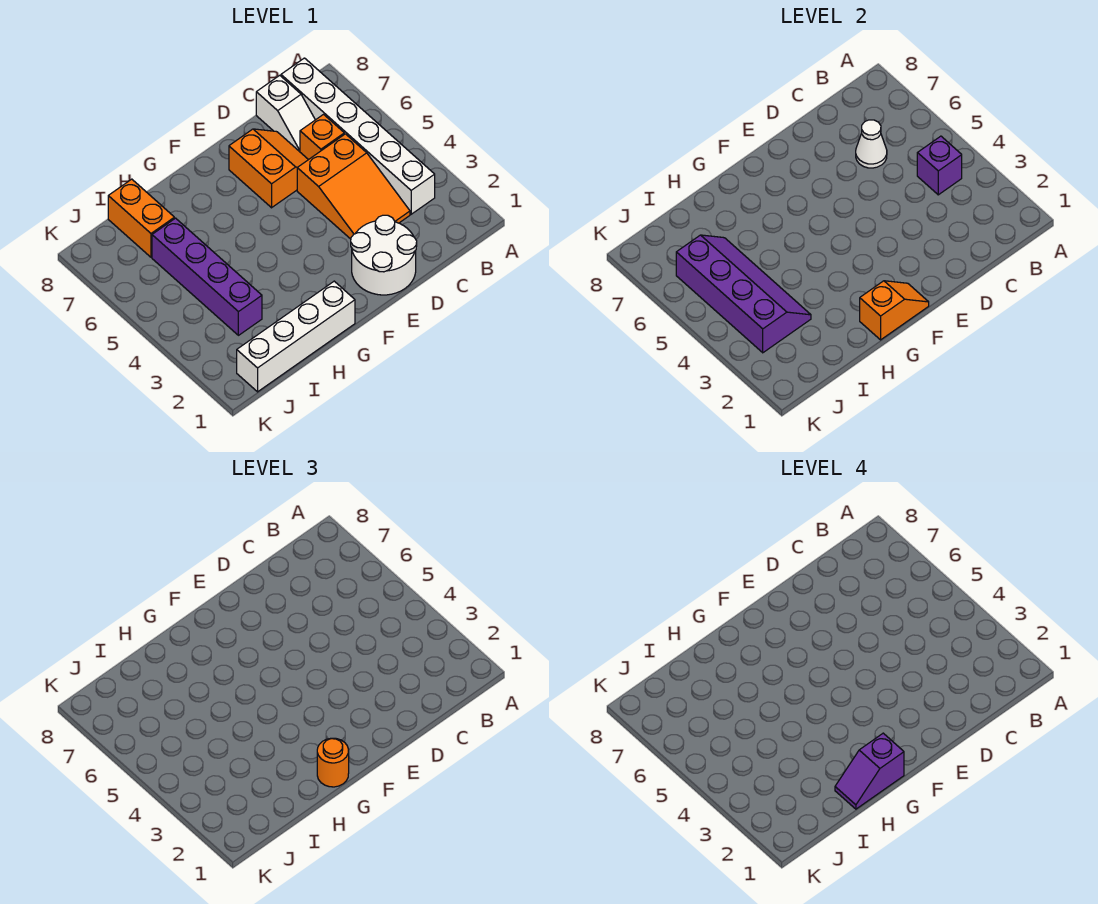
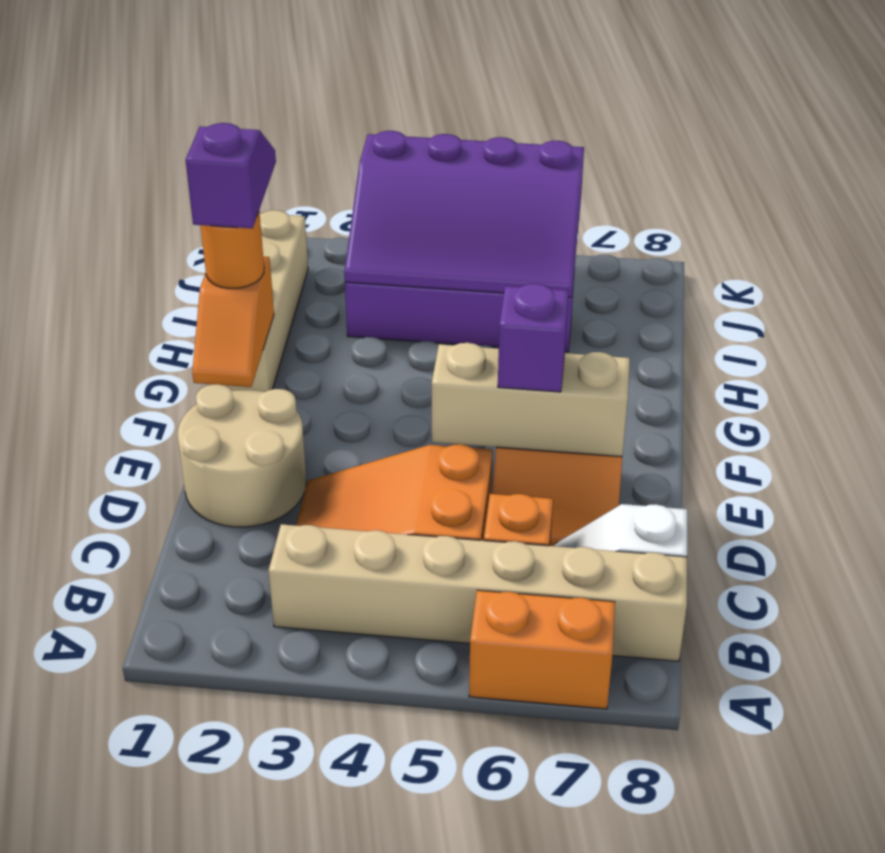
white 1x6 brick [281,58,435,214] -> tan 1x6 brick [269,524,687,661]
purple 1x1 brick [917,136,962,195] -> purple 1x1 brick moved to [498,284,568,392]
white 1x1 cone [856,120,887,168] -> none
white 2x2 round brick [351,215,417,295] -> tan 2x2 round brick [178,384,306,527]
none -> tan 1x3 brick [432,343,630,457]
white 1x4 brick [237,281,355,392] -> tan 1x4 brick [212,210,308,392]
purple 2x4 slope [676,235,811,353] -> purple 3x4 slope [344,131,584,297]
orange 1x2 brick [108,179,174,257] -> orange 1x2 brick moved to [469,590,615,709]

